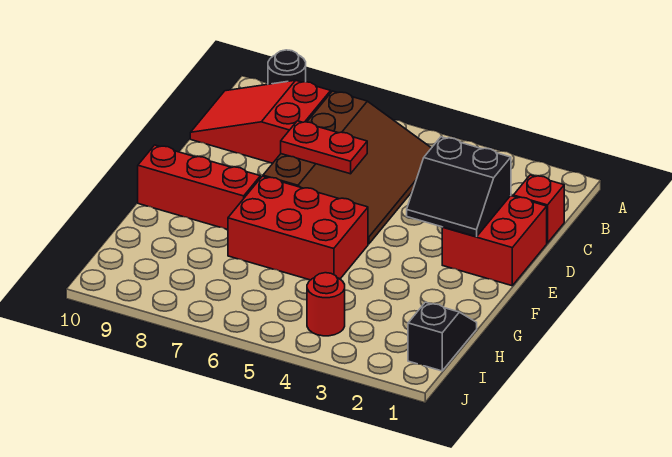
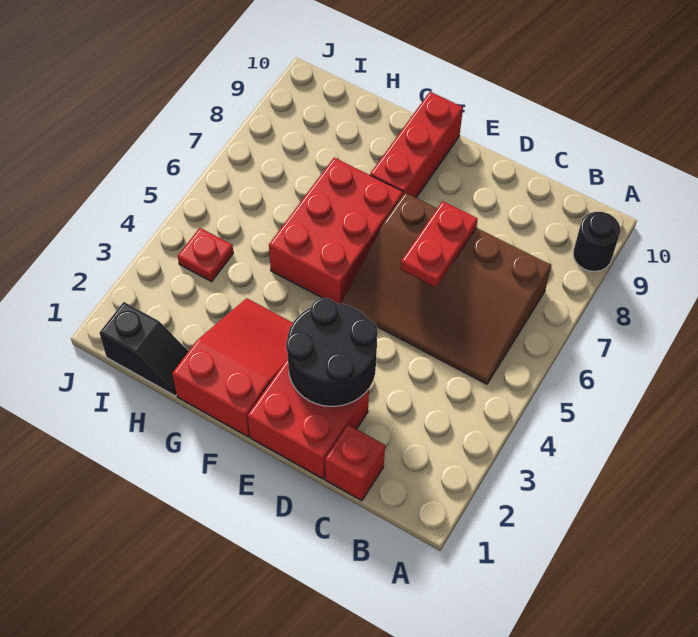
red 2x3 slope [190,80,331,163] -> red 2x3 slope moved to [172,298,293,437]
black 2x2 slope [407,137,511,237] -> black 2x2 round brick [286,298,378,406]
red 1x1 round brick [307,273,345,336] -> red 1x1 plate [178,228,233,282]

